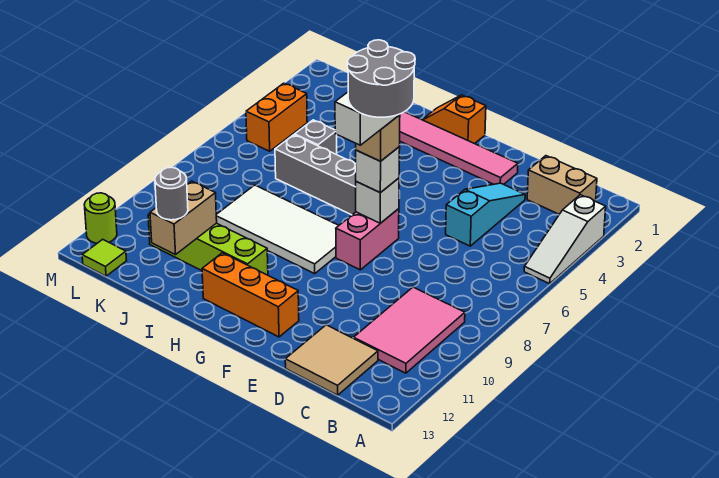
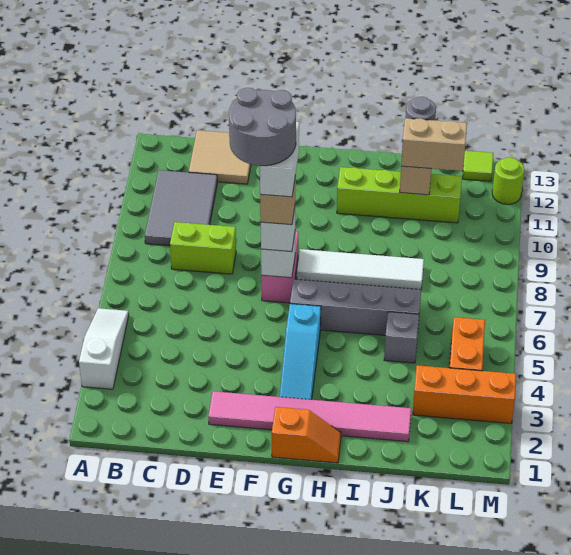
tan 1x2 brick [527,156,597,214] -> tan 1x2 brick moved to [401,118,467,171]
pink 2x3 tile [354,287,465,373] -> grey 2x3 tile [145,170,217,246]
none -> lime 1x2 brick [170,222,236,274]
cyan 1x3 slope [446,183,525,246] -> cyan 1x3 slope moved to [280,304,321,400]
orange 1x3 brick [202,253,299,337] -> orange 1x3 brick moved to [413,365,516,423]
white 2x4 tile [216,185,339,274] -> white 1x4 tile [297,249,424,290]

